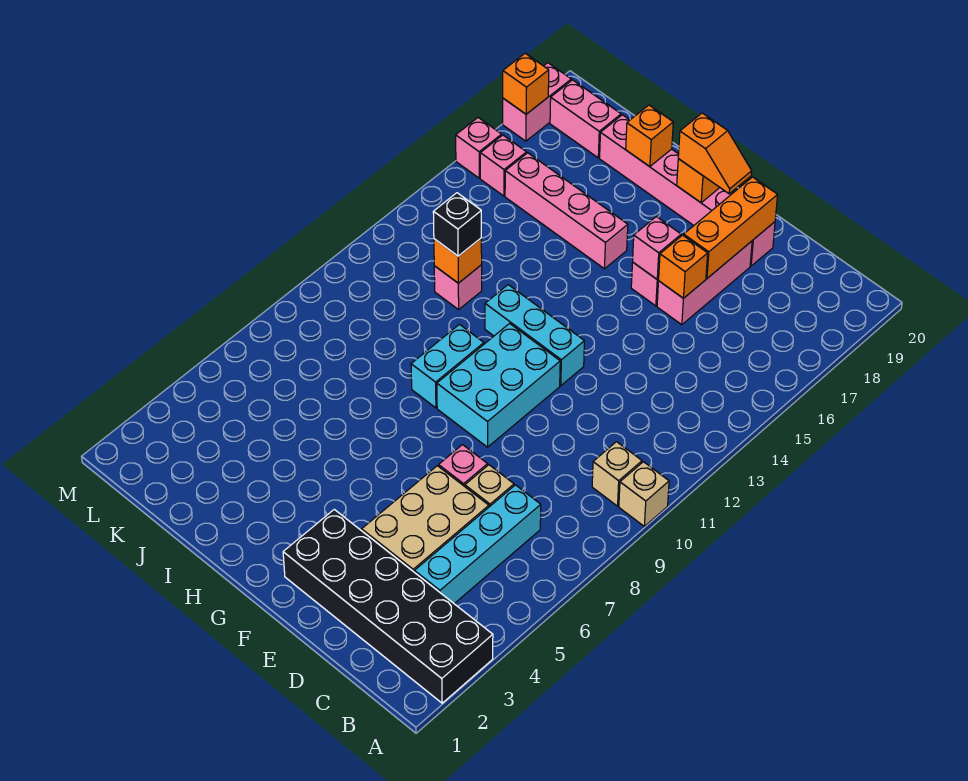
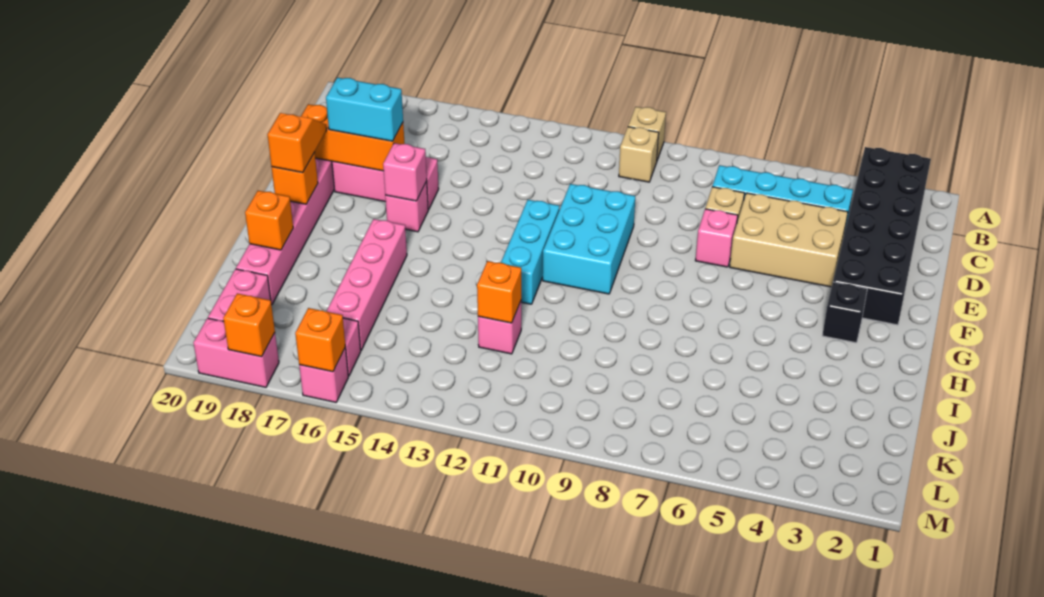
orange 1x1 brick [659,235,708,298] -> orange 1x1 brick moved to [295,308,345,372]
cyan 2x3 brick [437,324,560,447] -> cyan 2x3 brick turned to [543,184,635,294]
cyan 1x2 brick [411,325,484,408] -> cyan 1x2 brick moved to [326,78,403,141]
black 1x1 brick [433,193,481,256] -> black 1x1 brick moved to [822,282,867,343]

